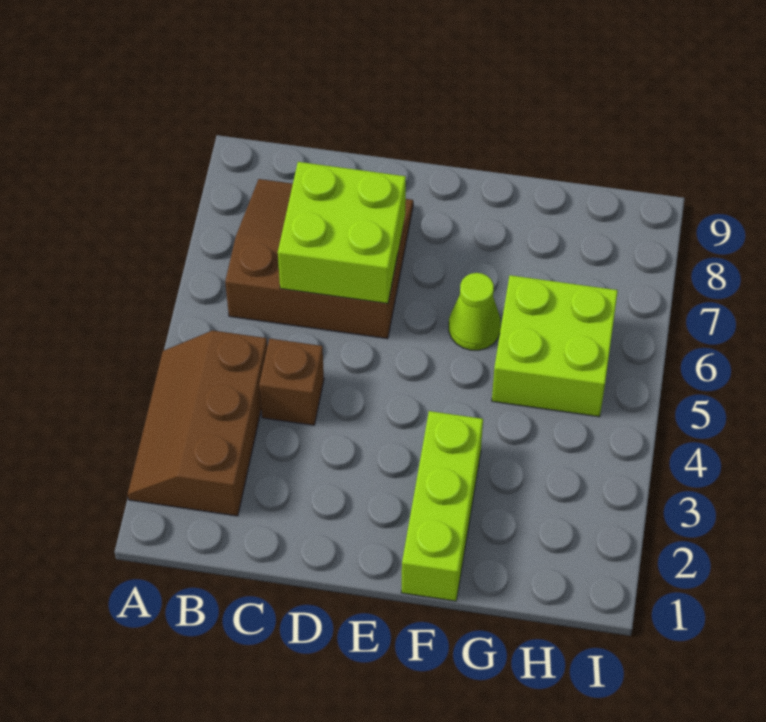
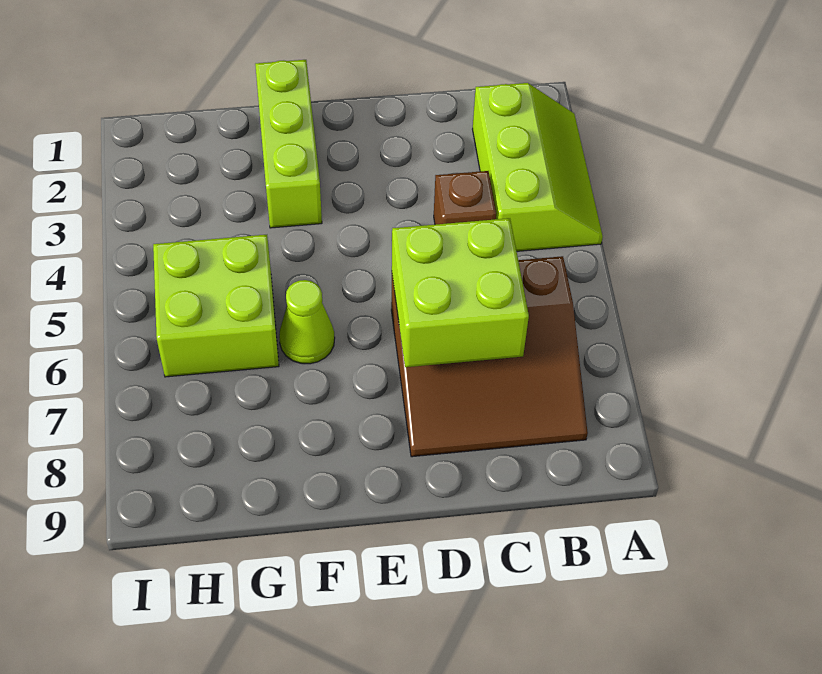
brown 2x3 slope [127,330,267,516] -> lime 2x3 slope [473,83,603,251]

